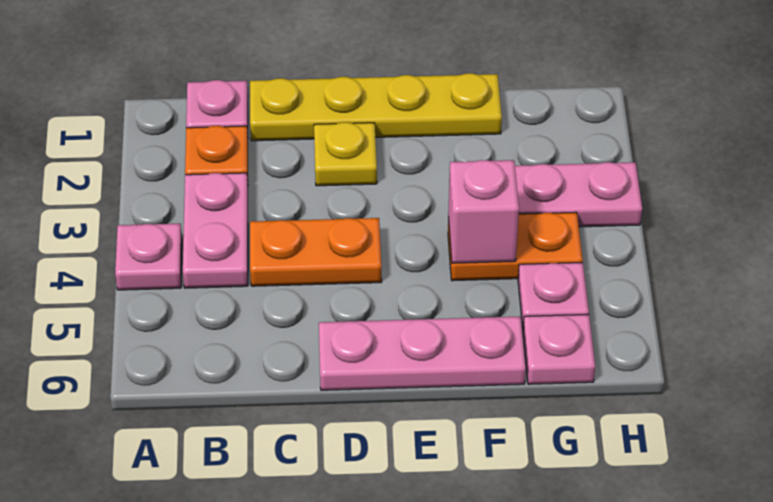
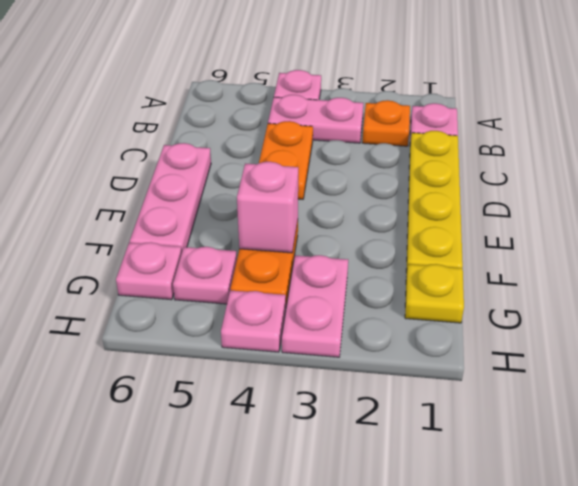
yellow 1x1 plate [314,122,377,186] -> yellow 1x1 plate moved to [405,264,464,323]
none -> pink 1x1 plate [221,290,286,352]

